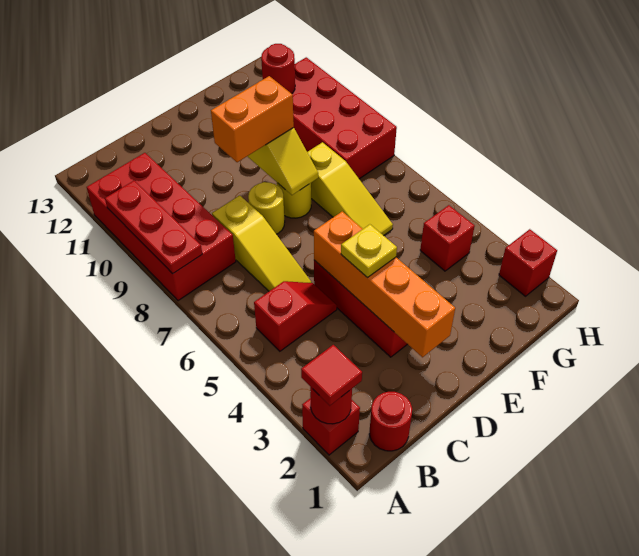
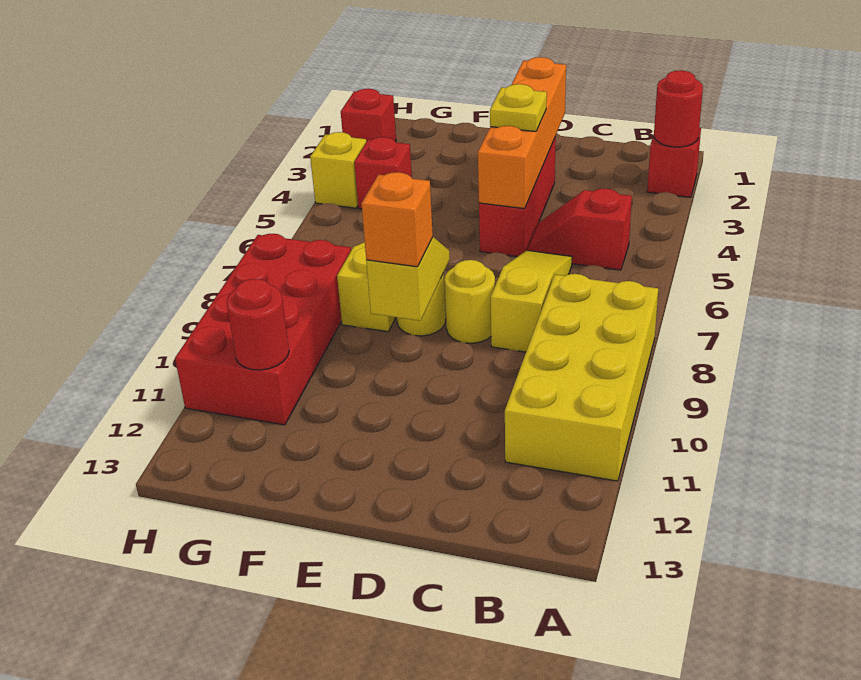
red 1x1 tile [301,345,362,406] -> none
red 2x4 brick [87,153,236,301] -> yellow 2x4 brick [505,274,658,481]
red 1x3 plate [105,181,202,274] -> none
red 1x1 round brick [369,392,412,451] -> none
orange 1x2 brick [211,76,294,162] -> orange 1x1 brick [361,172,433,267]
none -> yellow 1x1 brick [310,132,366,208]

